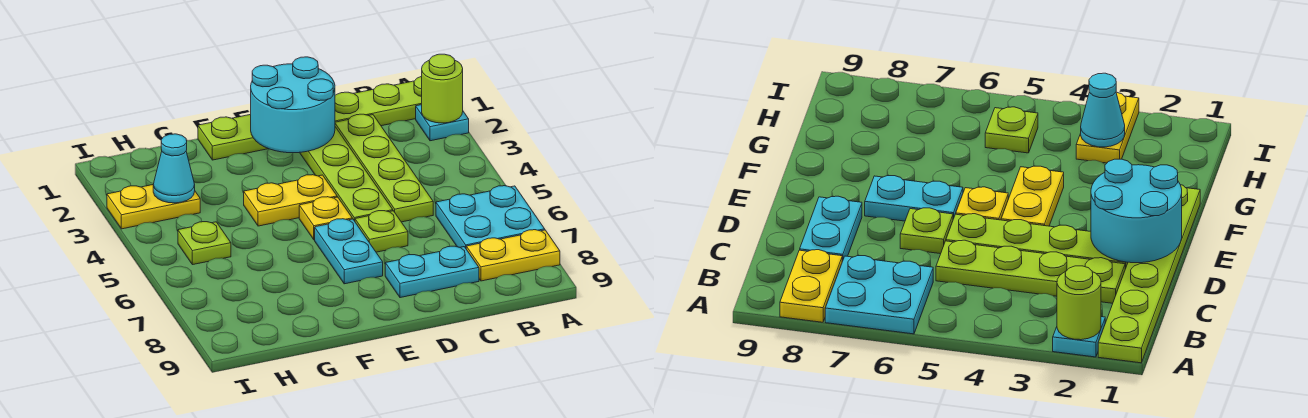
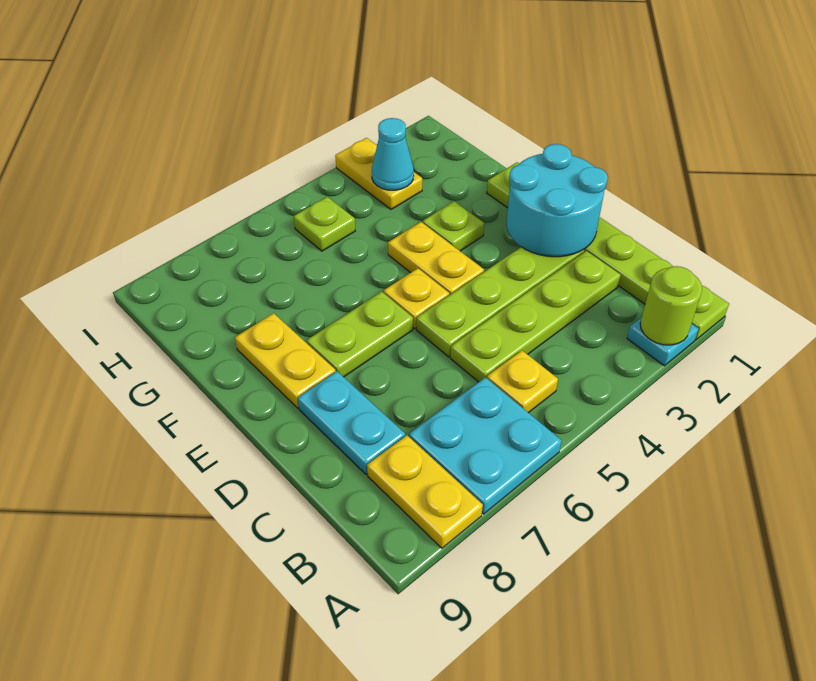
none -> yellow 1x1 plate [487,350,558,413]
lime 1x1 plate [355,211,408,252] -> lime 1x1 plate moved to [423,201,484,251]
cyan 1x2 plate [315,219,383,284] -> lime 1x2 plate [307,292,413,377]
none -> yellow 1x2 plate [235,313,336,408]

